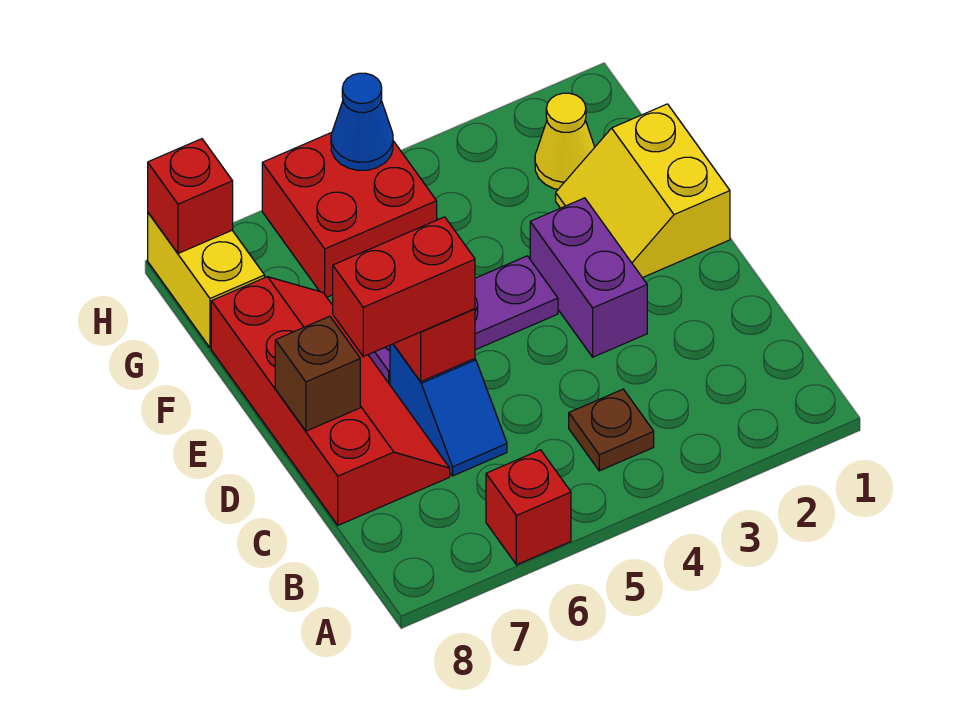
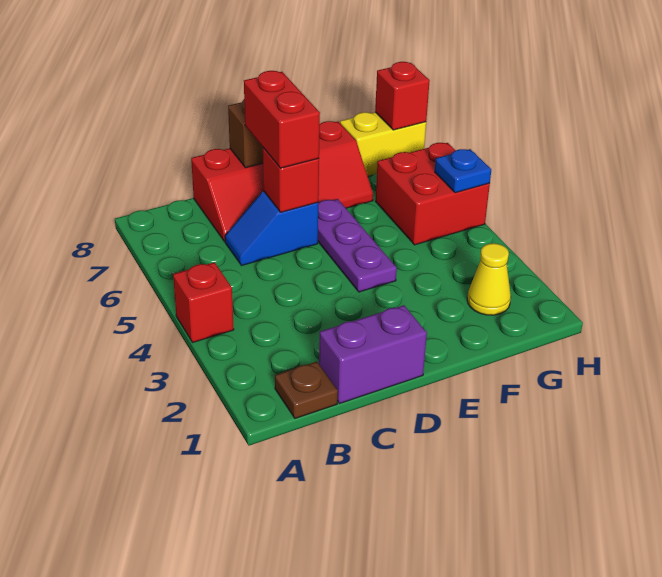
red 1x1 brick [486,450,571,565] -> red 1x1 brick moved to [173,262,234,343]
brown 1x1 plate [569,389,654,471] -> brown 1x1 plate moved to [275,362,338,418]
purple 1x2 brick [530,198,647,357] -> purple 1x2 brick moved to [319,305,427,404]
yellow 2x2 slope [556,104,730,278] -> none
blue 1x1 cone [331,73,393,170] -> blue 1x1 plate [435,149,491,193]

